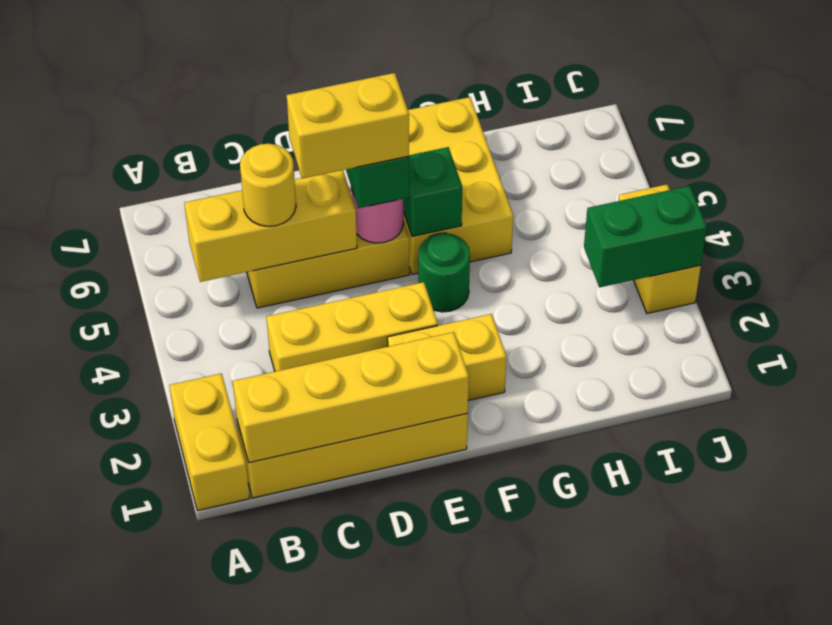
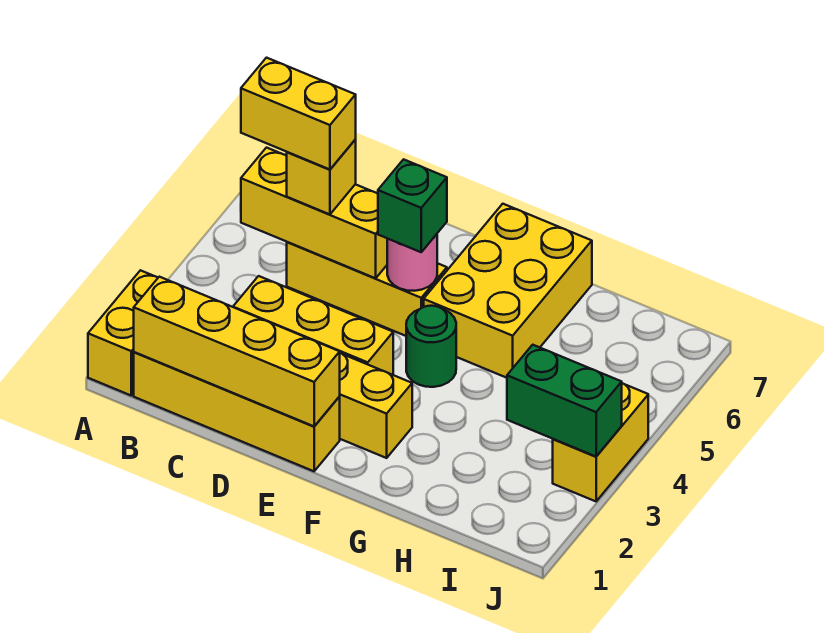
yellow 1x1 round brick [240,144,296,226] -> yellow 1x1 brick [287,140,356,214]
yellow 1x2 brick [287,73,409,179] -> yellow 1x2 brick moved to [241,58,356,169]
green 1x1 brick [403,147,462,236] -> none

